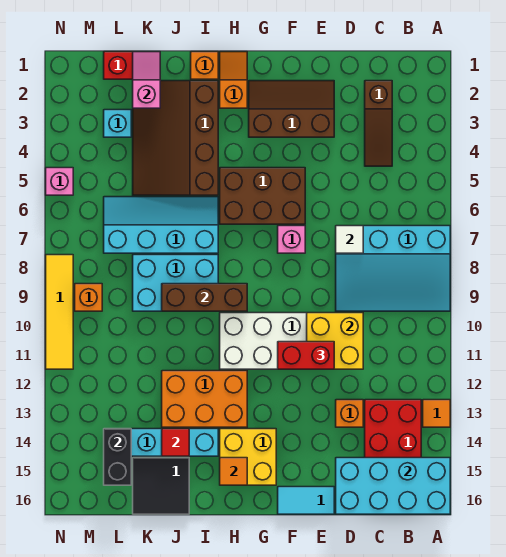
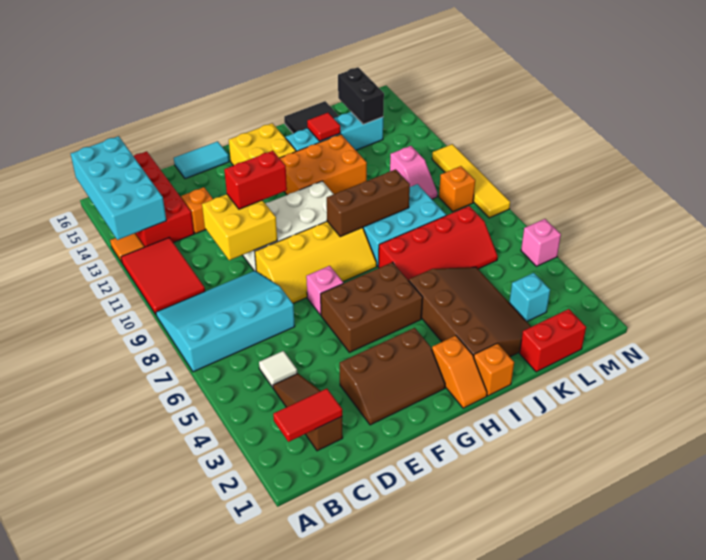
none -> red 2x3 tile [121,237,205,315]
cyan 2x4 brick [336,458,450,514] -> cyan 2x4 brick turned to [71,136,166,240]
none -> red 1x2 tile [273,389,342,442]
white 1x1 tile [336,226,363,253] -> white 1x1 tile moved to [259,351,297,387]
none -> yellow 2x4 slope [255,222,377,303]
orange 1x1 tile [220,458,247,485] -> none
cyan 2x4 slope [104,197,218,253] -> red 2x4 slope [378,206,498,281]
pink 1x2 slope [133,52,160,108] -> pink 1x2 slope moved to [390,146,438,199]

